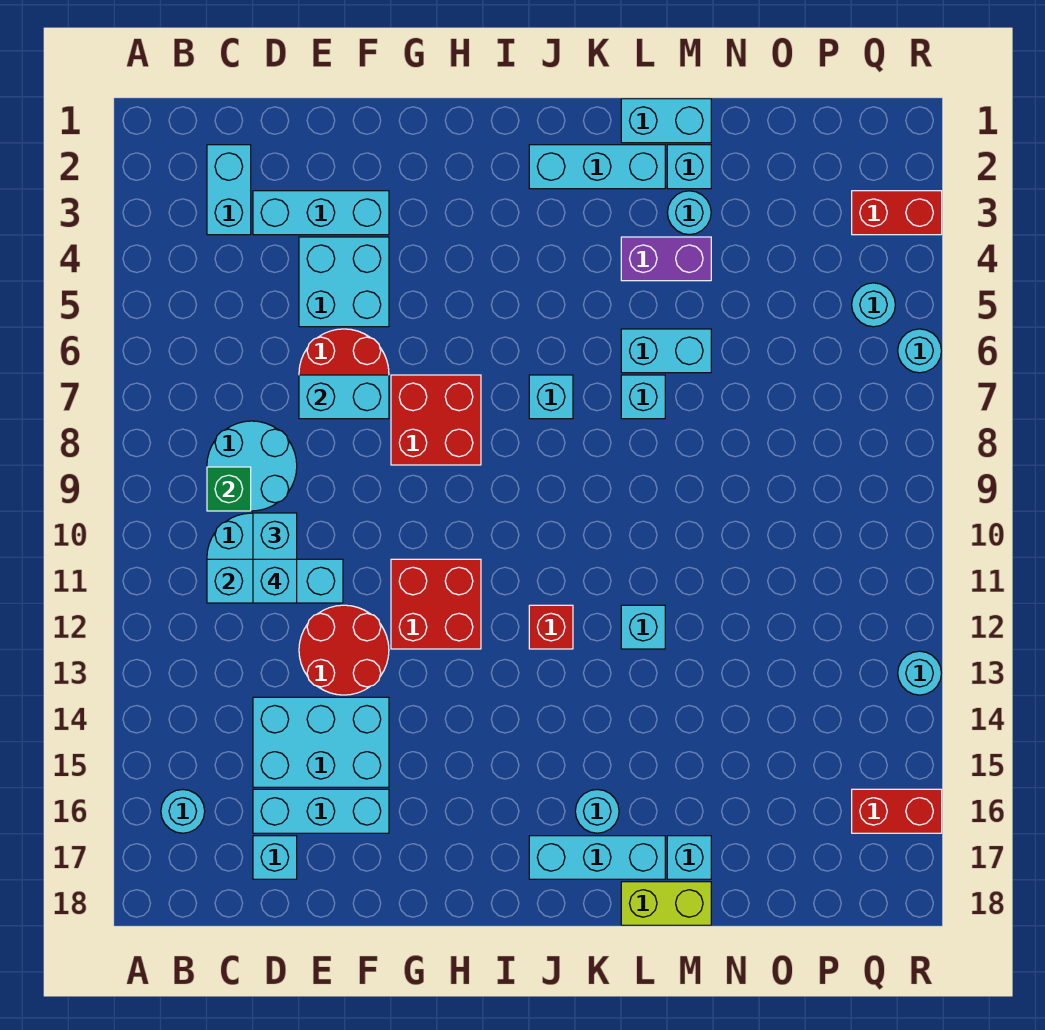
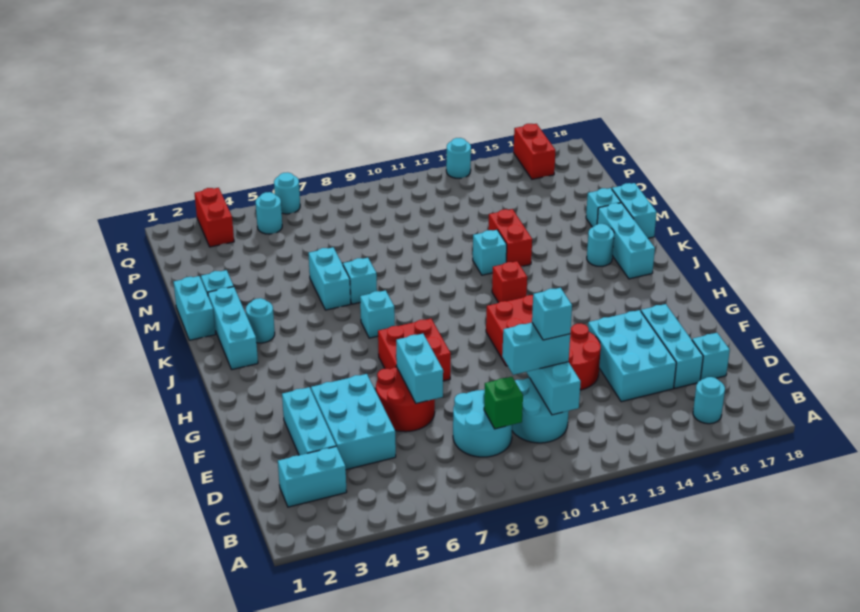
cyan 2x2 brick [299,237,389,327] -> cyan 2x3 brick [311,374,396,470]
purple 1x2 brick [621,237,711,281] -> none
none -> red 1x2 brick [488,209,532,266]
lime 1x2 brick [621,882,711,925] -> cyan 1x2 brick [612,183,657,238]
cyan 1x1 round brick [667,191,711,235] -> cyan 1x1 round brick moved to [246,298,275,343]

